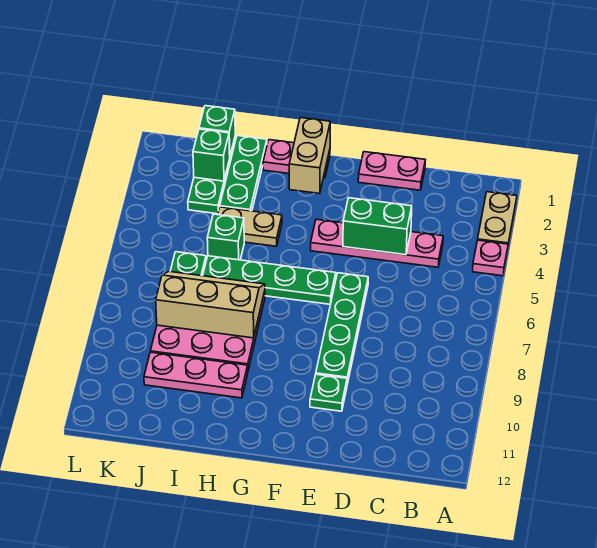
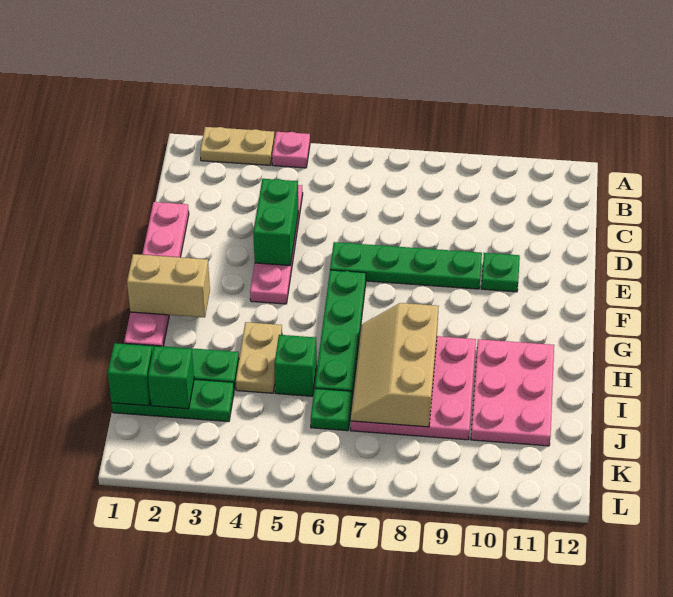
pink 1x3 plate [144,352,248,398] -> pink 2x3 plate [471,339,554,446]

